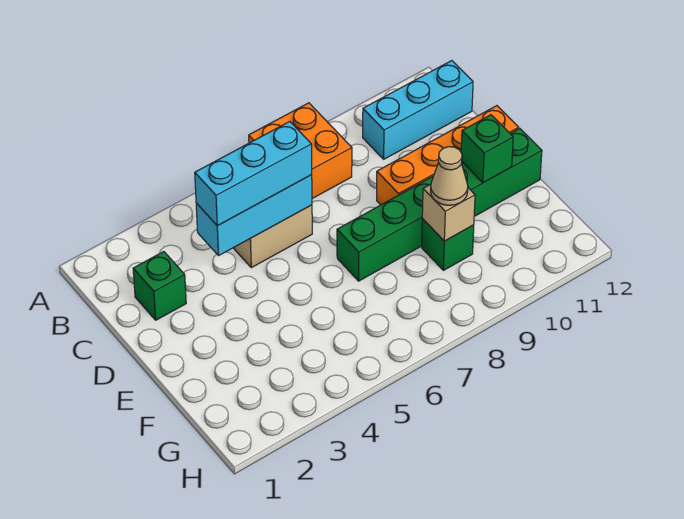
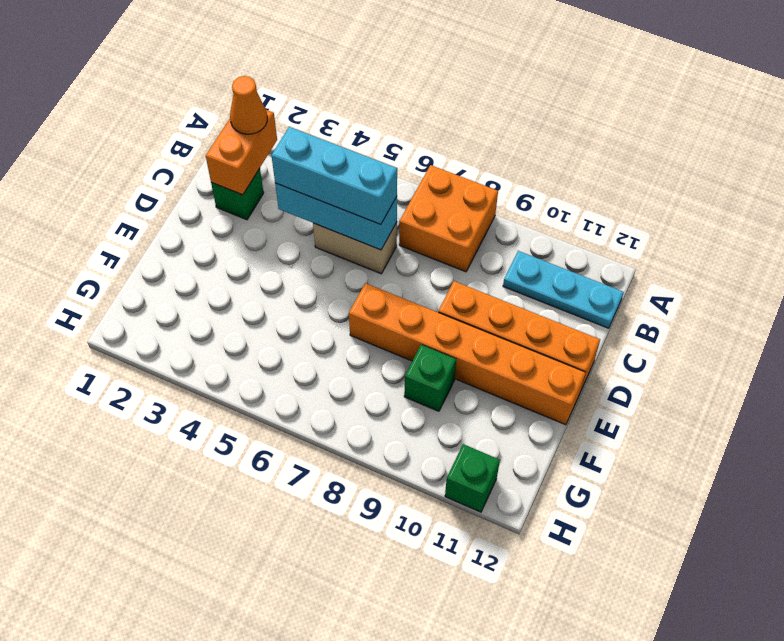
none -> orange 1x2 brick [206,110,277,195]
none -> orange 1x1 cone [230,76,267,134]
cyan 1x3 brick [363,61,473,159] -> cyan 1x3 plate [503,251,624,328]
green 1x6 brick [337,128,542,281] -> orange 1x6 brick [349,283,586,425]
green 1x1 brick [461,115,513,183] -> green 1x1 brick moved to [445,444,500,512]
tan 1x1 brick [422,184,475,241] -> none
tan 1x1 cone [431,147,468,205] -> none

